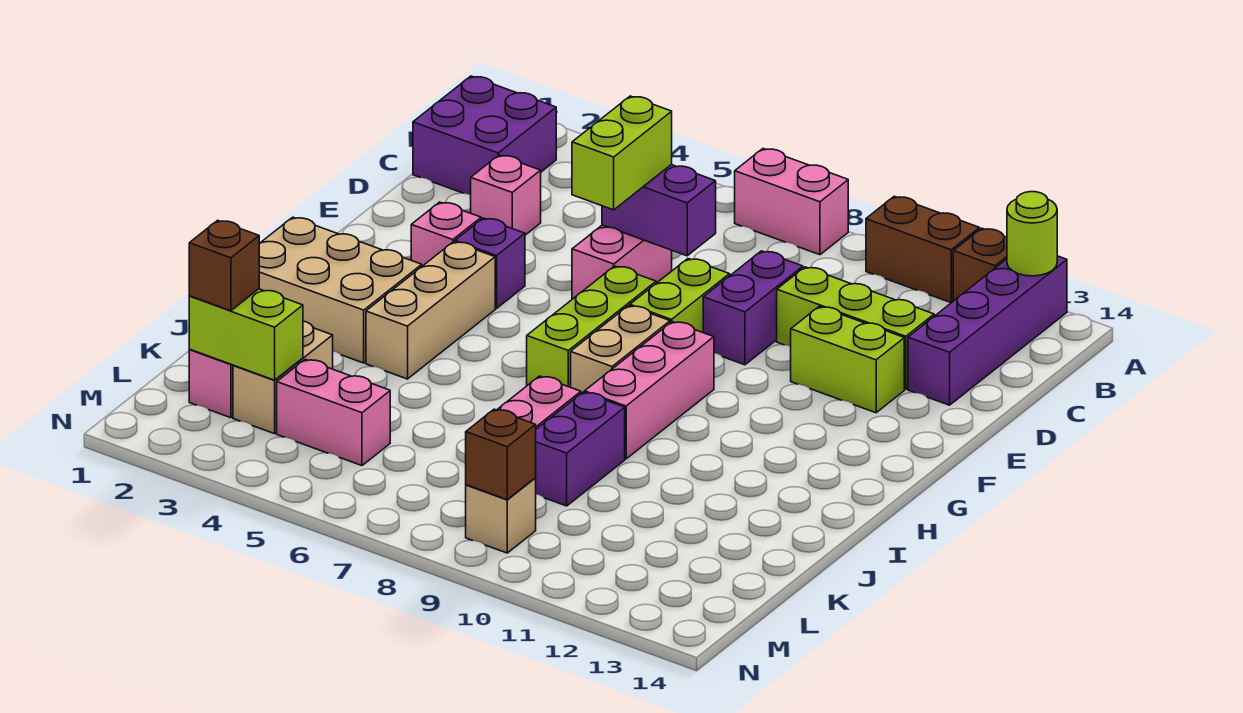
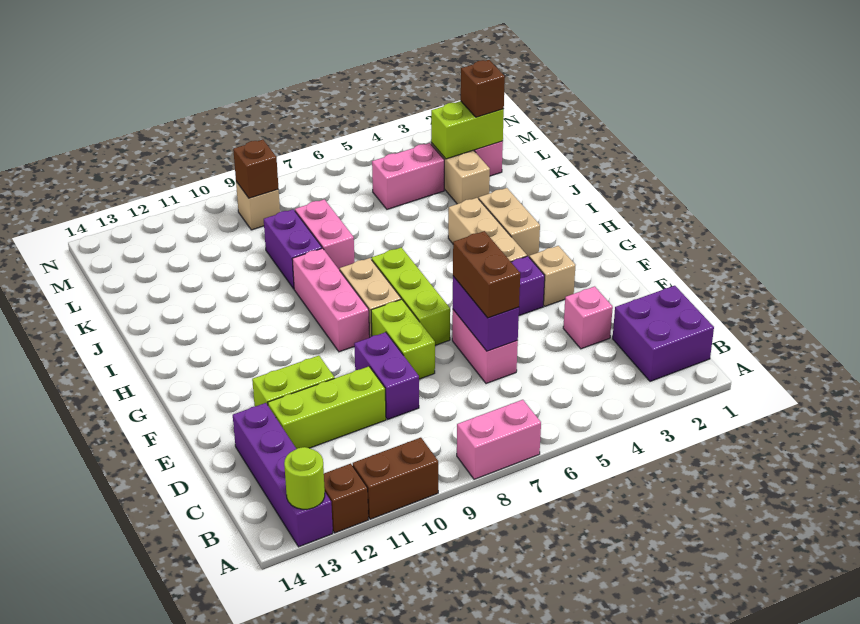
purple 1x2 brick [602,165,716,256] -> purple 1x2 brick turned to [453,276,519,351]
lime 1x2 brick [572,96,672,210] -> brown 1x2 brick [453,231,520,318]
pink 1x1 brick [411,202,481,266] -> tan 1x1 brick [529,246,575,306]
tan 2x3 brick [259,217,422,363] -> tan 1x2 brick [479,188,540,257]

